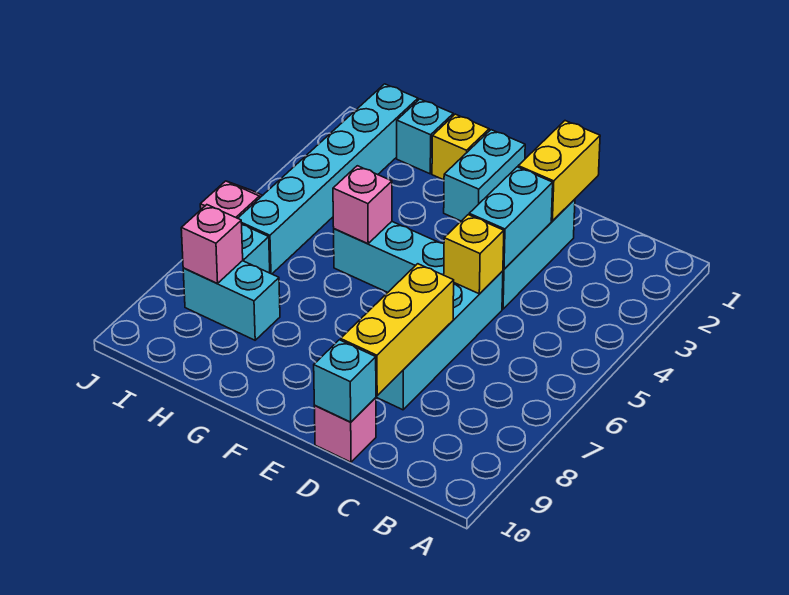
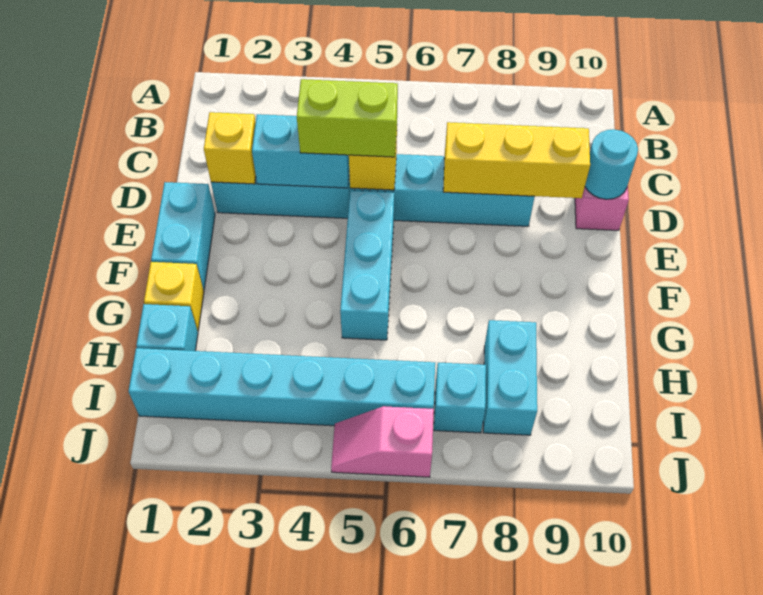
yellow 1x2 brick [518,121,600,221] -> yellow 1x1 brick [204,112,256,184]
none -> lime 1x2 brick [297,79,398,157]
cyan 1x1 brick [314,340,376,422] -> cyan 1x1 round brick [585,129,638,199]
cyan 1x2 brick [444,130,525,221] -> cyan 1x2 brick turned to [151,182,215,290]
pink 1x1 brick [333,166,392,244] -> none
pink 1x1 brick [181,205,243,283] -> none

